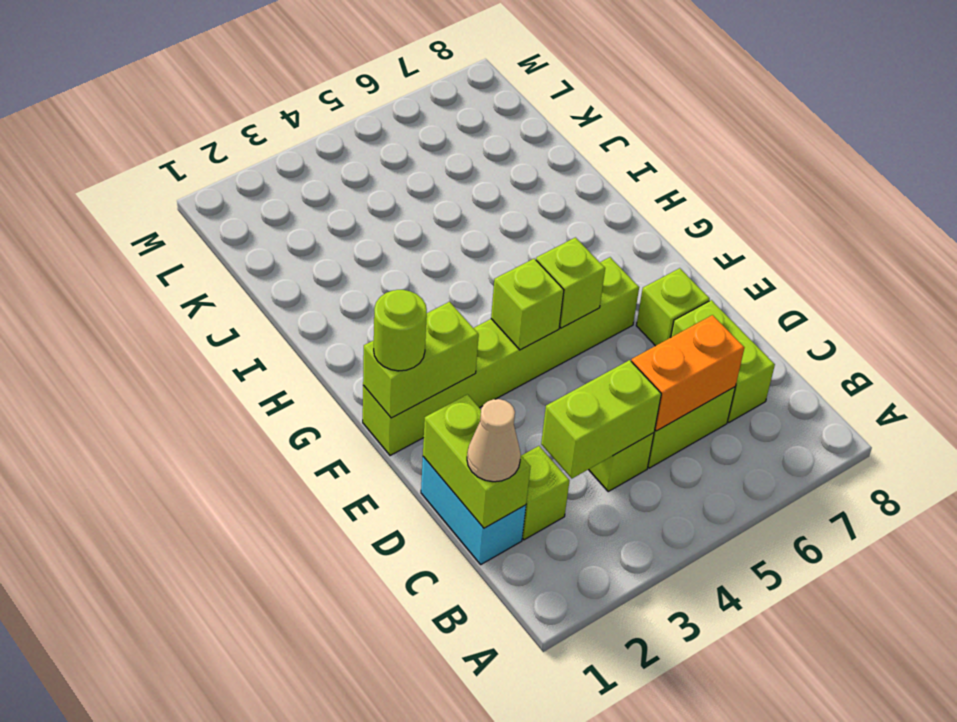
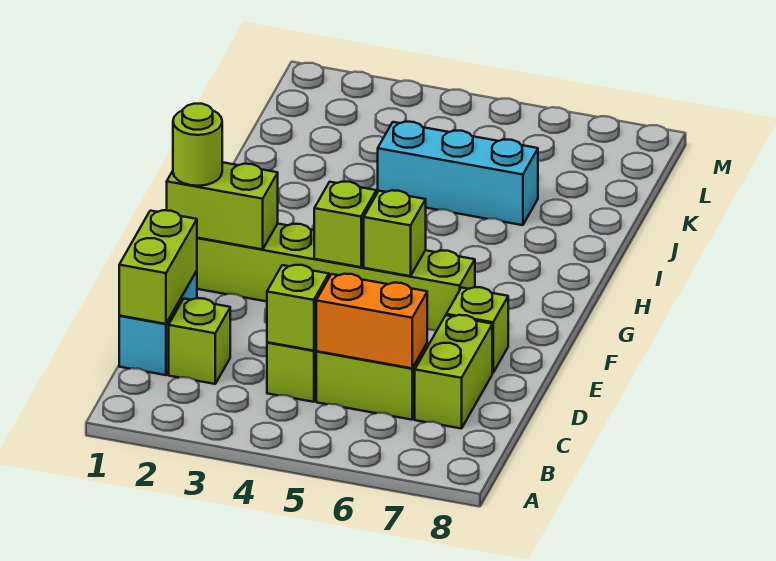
tan 1x1 cone [467,399,521,482] -> none
lime 1x2 brick [541,360,661,479] -> lime 1x1 brick [267,265,329,351]
none -> cyan 1x3 brick [378,122,538,225]

